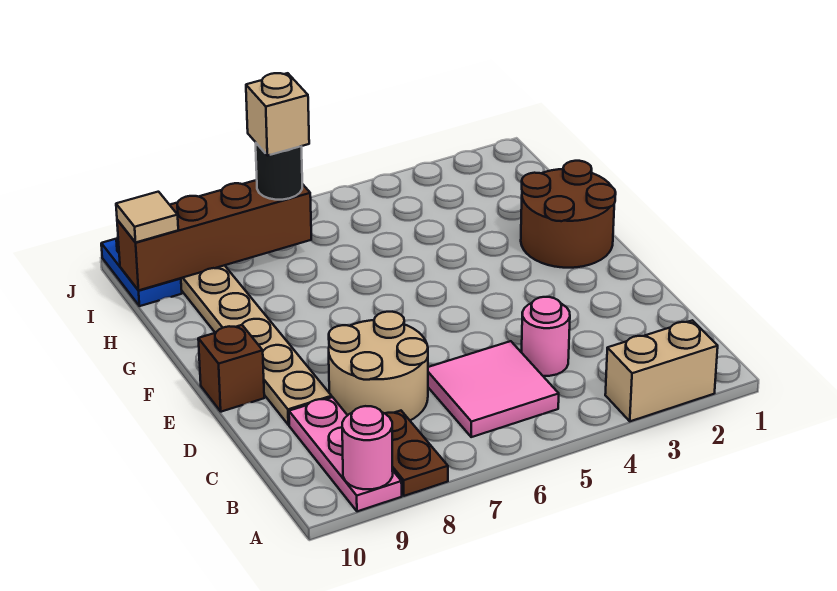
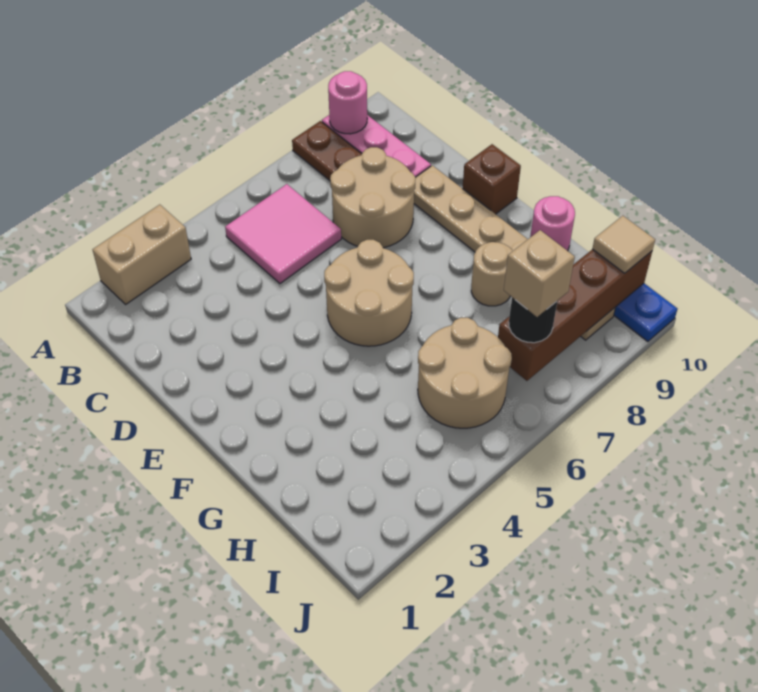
pink 1x1 round brick [522,297,570,376] -> pink 1x1 round brick moved to [530,196,575,251]
none -> tan 2x2 round brick [324,240,414,346]
brown 2x2 round brick [521,161,616,268] -> none
none -> tan 1x1 round brick [471,242,513,306]
none -> tan 2x2 round brick [418,318,512,428]

